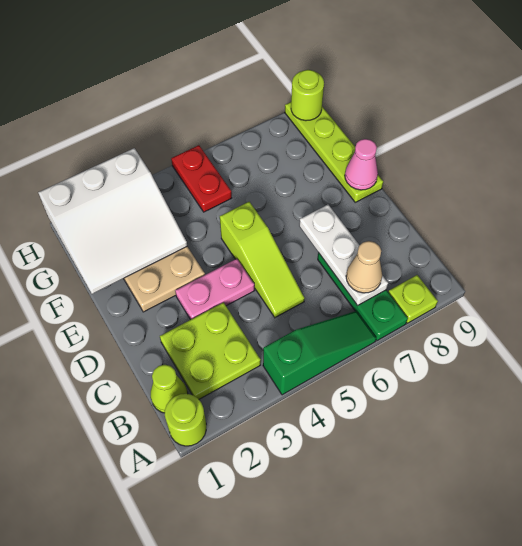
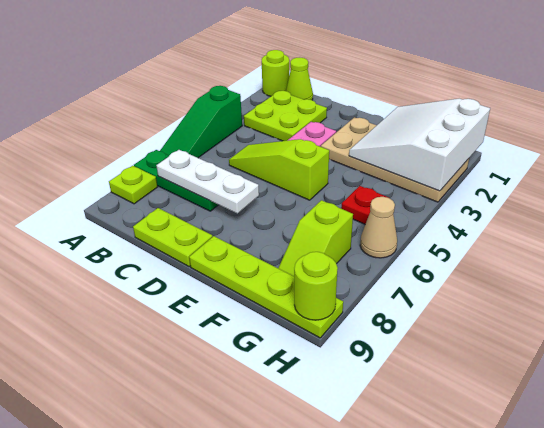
tan 1x1 cone [346,241,382,293] -> tan 1x1 cone moved to [360,197,397,258]
none -> lime 1x2 plate [133,208,212,266]
pink 1x1 cone [345,139,378,190] -> none
red 1x2 plate [171,145,232,212] -> red 1x1 plate [341,186,389,224]
none -> lime 1x2 slope [278,200,353,276]

